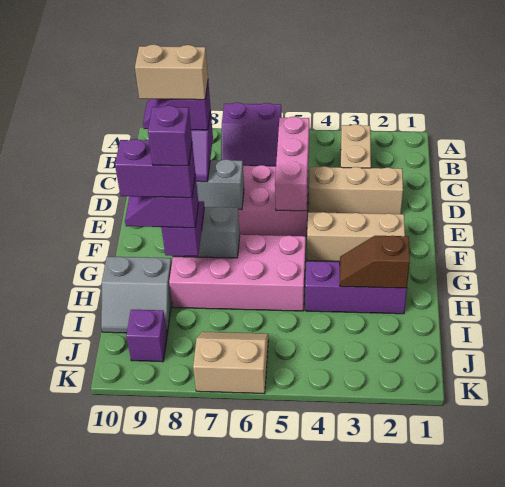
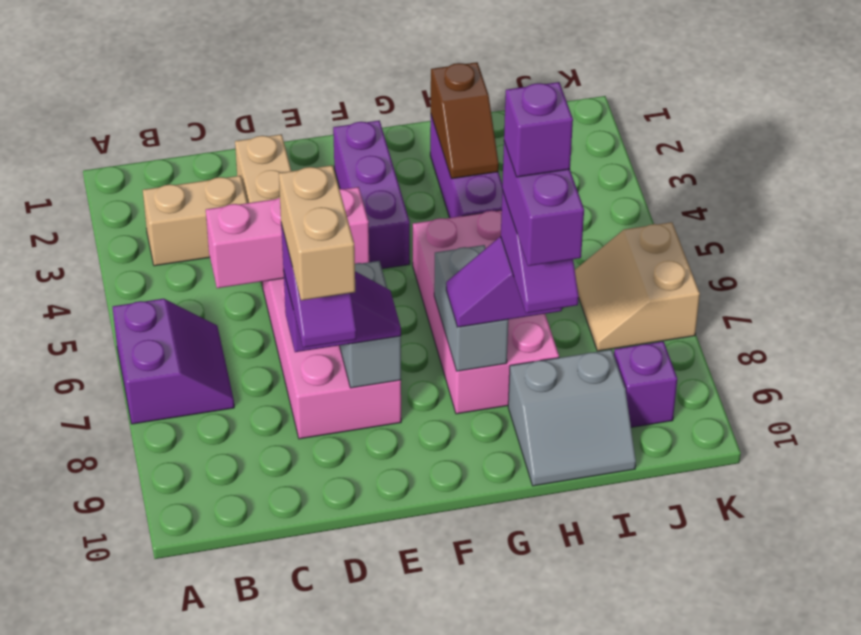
tan 1x3 brick [307,212,405,261] -> purple 1x3 brick [333,120,410,269]
grey 2x2 slope [101,257,172,333] -> grey 2x2 slope turned to [508,349,636,486]

